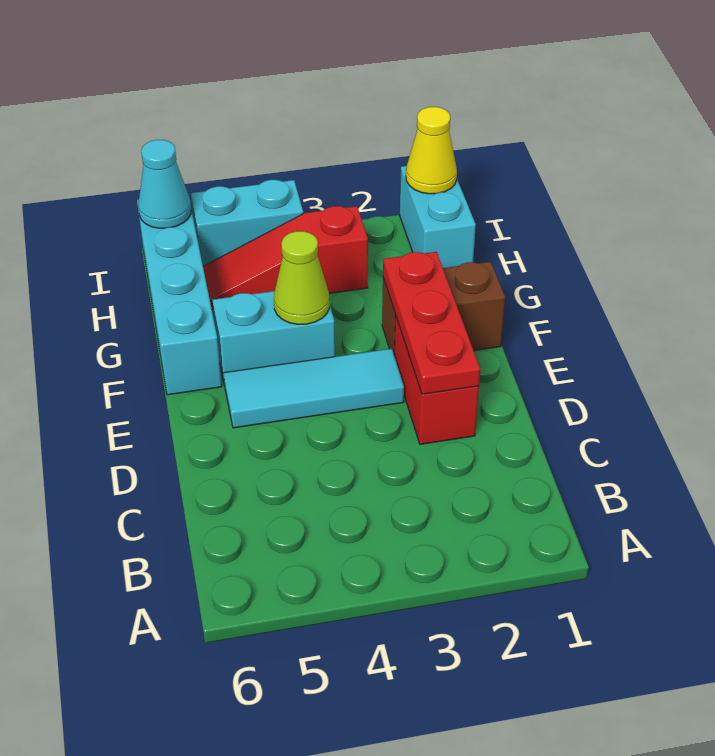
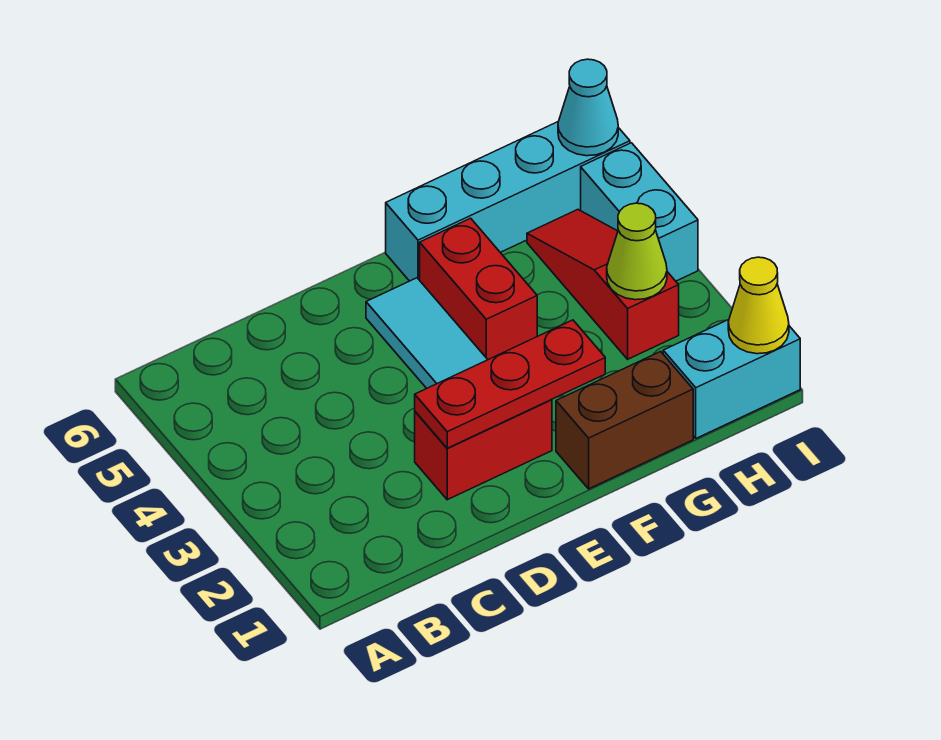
brown 1x2 brick [382,262,505,354] -> brown 1x2 brick turned to [556,352,693,489]
cyan 1x2 brick [213,291,335,385] -> red 1x2 brick [420,218,537,360]
lime 1x1 cone [274,231,329,325] -> lime 1x1 cone moved to [607,203,667,300]

